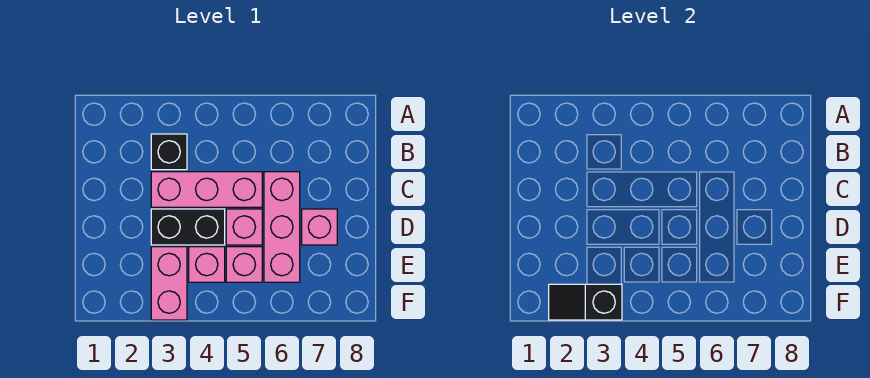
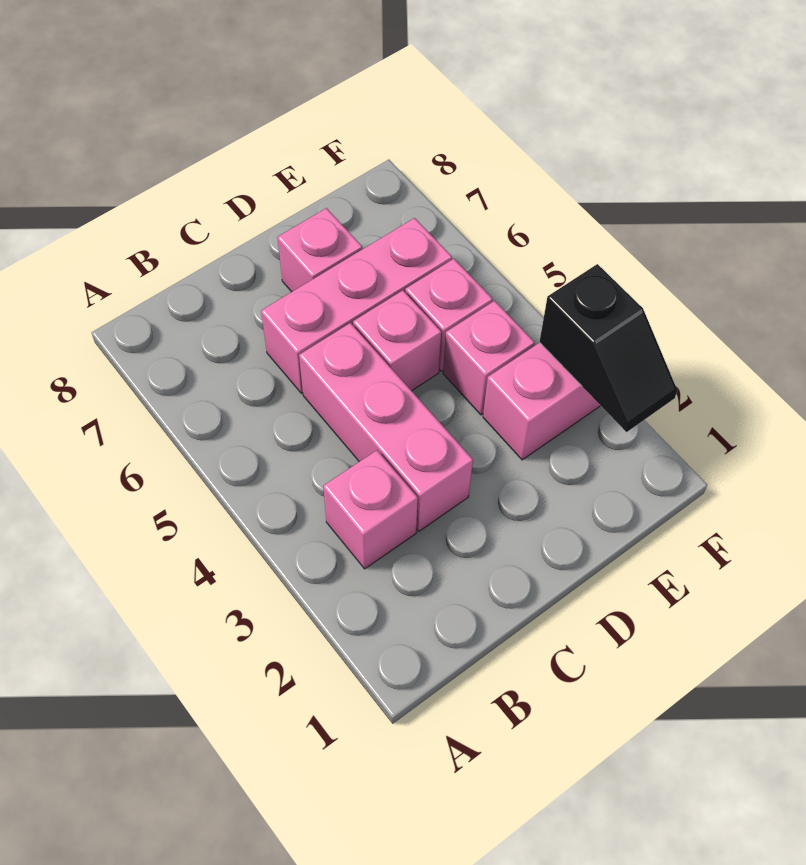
black 1x1 brick [151,134,187,170] -> pink 1x1 brick [323,450,418,569]
black 1x2 brick [151,209,225,245] -> none

